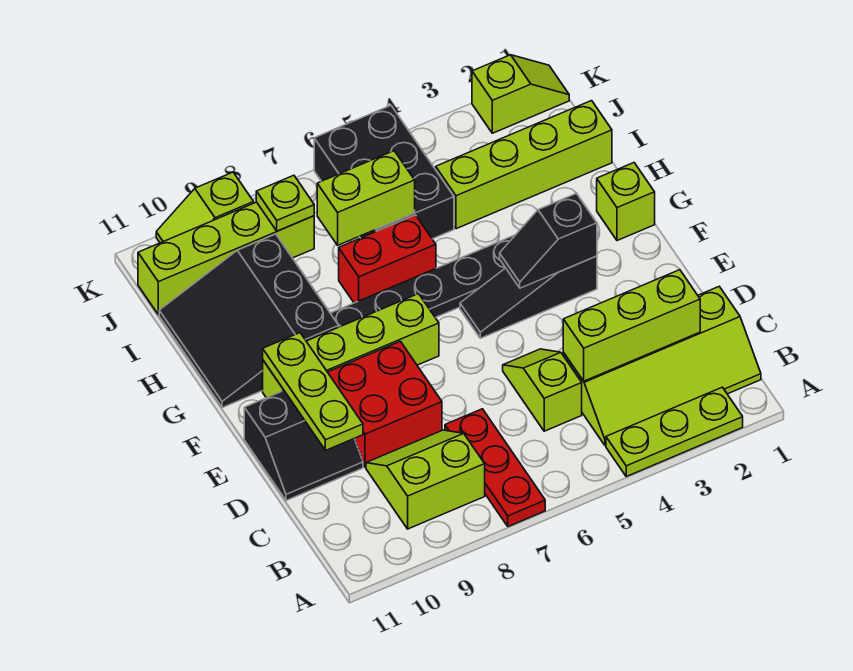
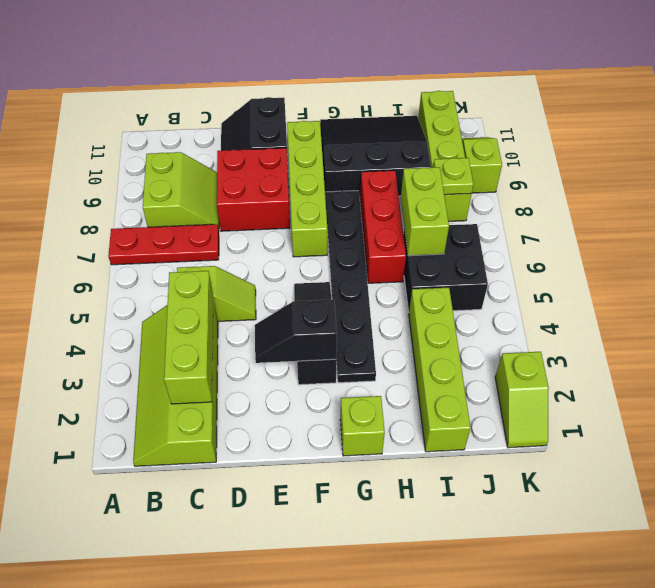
lime 1x3 plate [606,387,743,476] -> none
lime 1x3 plate [263,333,363,450] -> none
black 1x2 slope [500,193,597,288] -> black 1x2 slope turned to [255,300,337,363]
red 1x2 brick [339,215,436,303] -> red 1x3 brick [360,170,406,283]
black 2x3 brick [314,106,454,239] -> black 2x2 brick [403,224,488,312]

